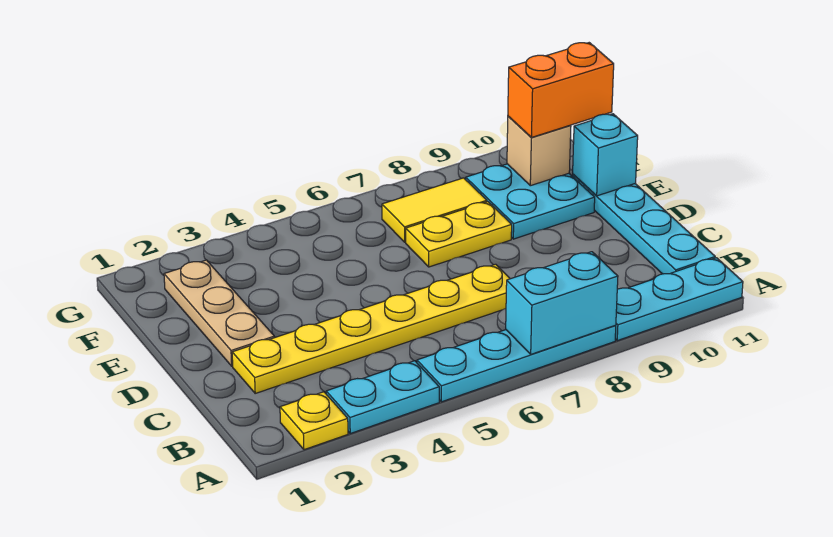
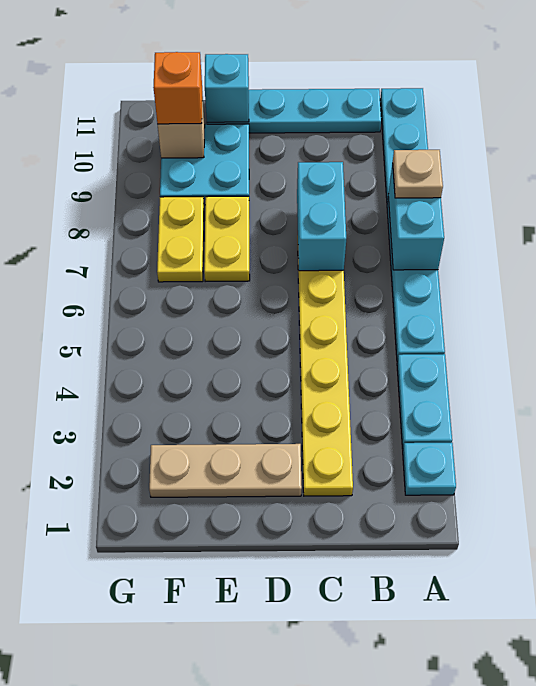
yellow 1x1 plate [280,392,348,450] -> cyan 1x1 plate [403,443,456,495]
none -> tan 1x1 plate [393,150,443,198]
none -> cyan 1x2 brick [297,162,346,271]
yellow 1x2 tile [382,178,487,242] -> yellow 1x2 plate [157,197,204,282]
orange 1x2 brick [508,43,614,137] -> orange 1x1 brick [153,52,202,124]

